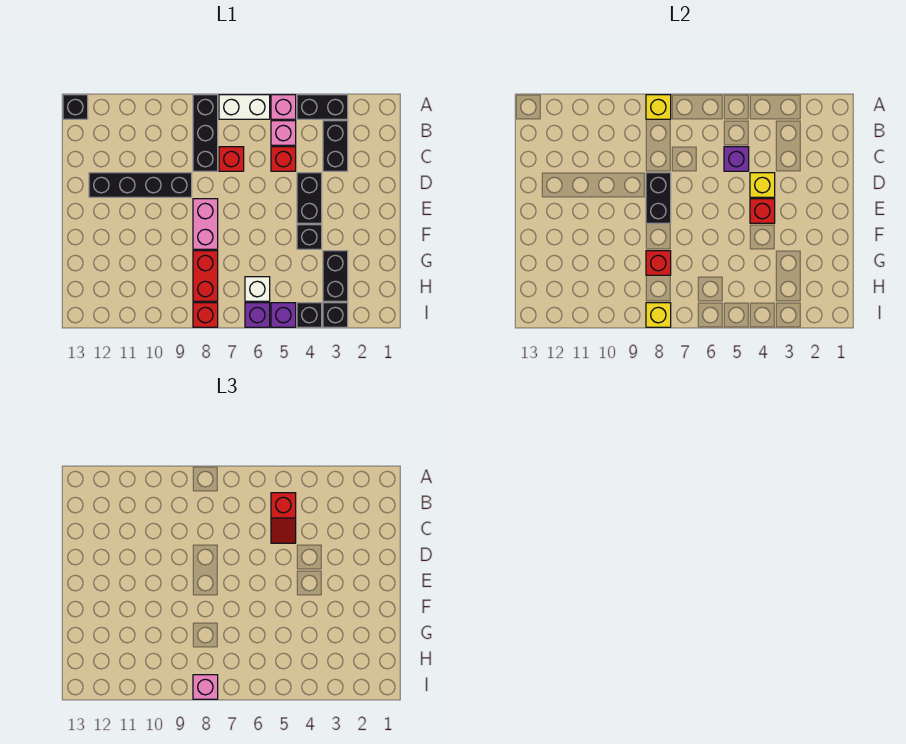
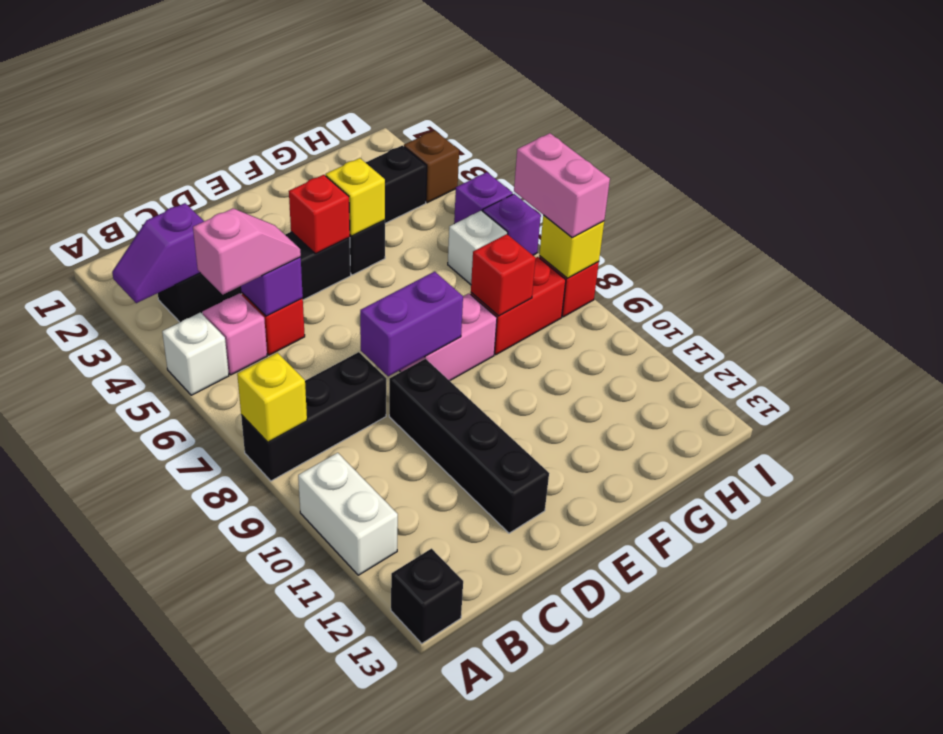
black 1x2 brick [297,95,348,119] -> none
none -> purple 1x2 slope [112,203,204,303]
pink 1x1 brick [271,95,296,119] -> white 1x1 brick [162,313,229,395]
white 1x2 brick [219,95,270,119] -> white 1x2 brick moved to [298,453,398,575]
red 1x2 slope [271,493,296,543] -> pink 1x2 slope [193,208,301,294]
red 1x1 brick [219,147,244,171] -> none
yellow 1x1 brick [750,173,775,197] -> yellow 1x1 brick moved to [326,158,385,236]
black 1x2 brick [646,173,671,223] -> purple 1x2 brick [360,272,463,377]
black 1x1 brick [323,303,348,327] -> brown 1x1 brick [404,130,459,203]
black 1x1 brick [297,303,322,327] -> none
pink 1x1 brick [193,675,218,699] -> pink 1x2 brick [514,133,610,237]

